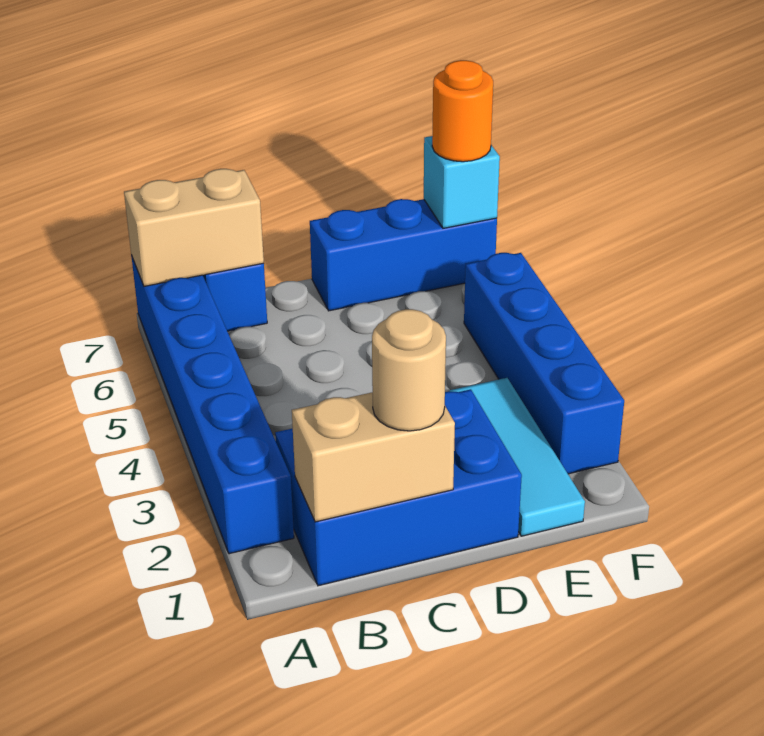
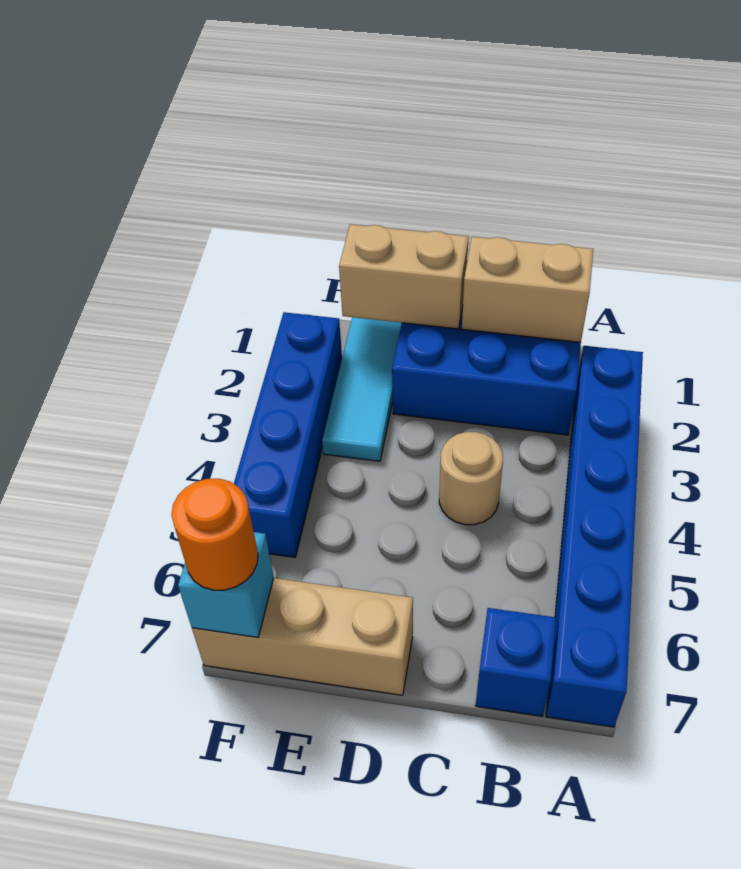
tan 1x2 brick [124,169,264,286] -> tan 1x2 brick moved to [339,224,469,329]
tan 1x1 round brick [372,309,446,431] -> tan 1x1 round brick moved to [439,432,503,525]
blue 1x3 brick [310,199,497,311] -> tan 1x3 brick [192,578,413,695]

